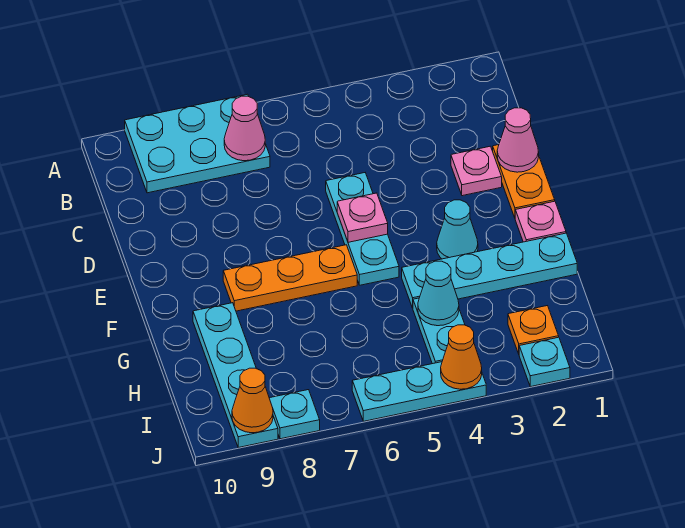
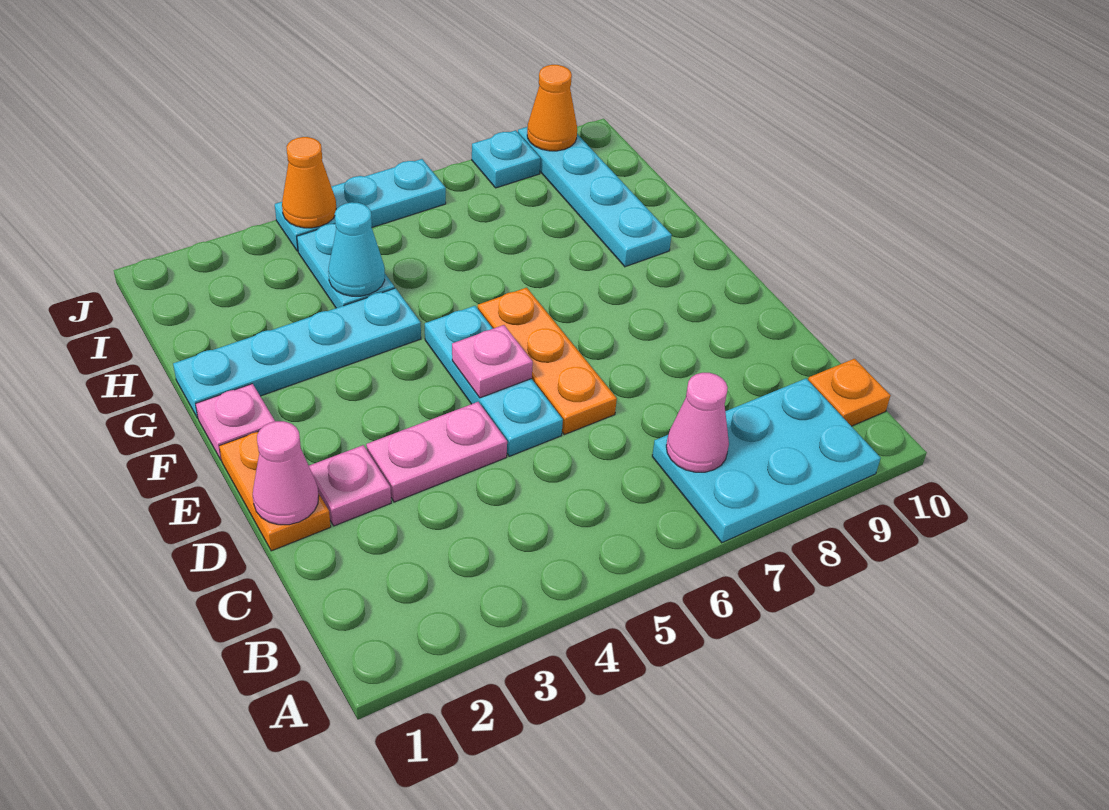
none -> pink 1x2 plate [366,402,507,502]
cyan 1x1 cone [437,200,478,259] -> none
orange 1x3 plate [223,245,357,311] -> orange 1x3 plate turned to [478,288,617,435]
orange 1x1 plate [508,306,559,354] -> orange 1x1 plate moved to [808,359,891,426]
cyan 1x1 plate [519,337,570,387] -> none

